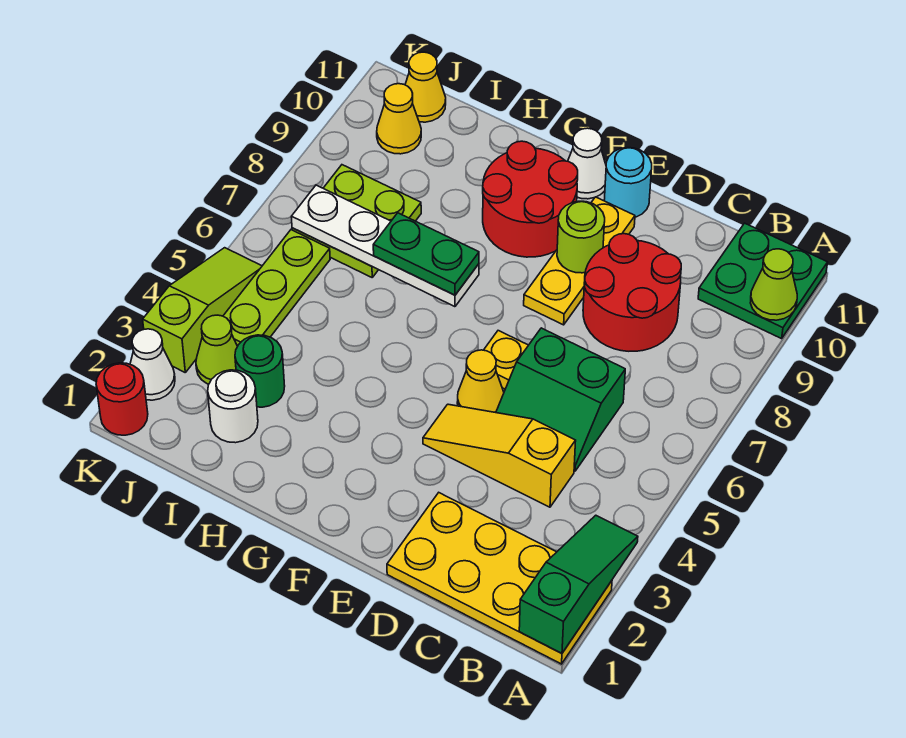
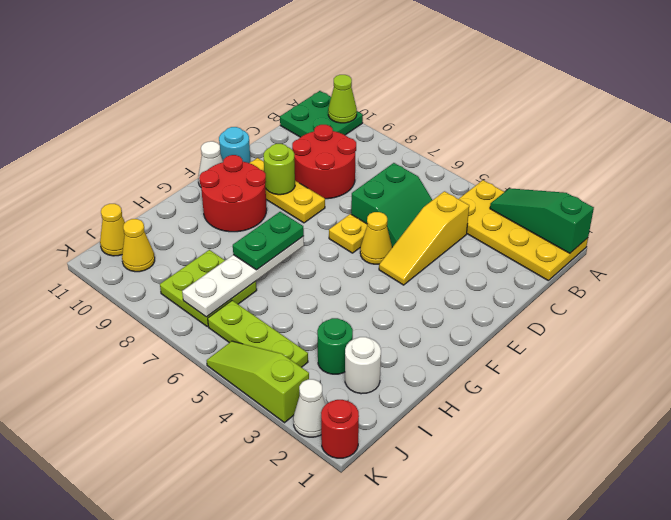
yellow 2x4 plate [387,493,612,664] -> yellow 2x4 plate turned to [459,180,588,280]
lime 1x1 cone [196,315,238,384] -> none

